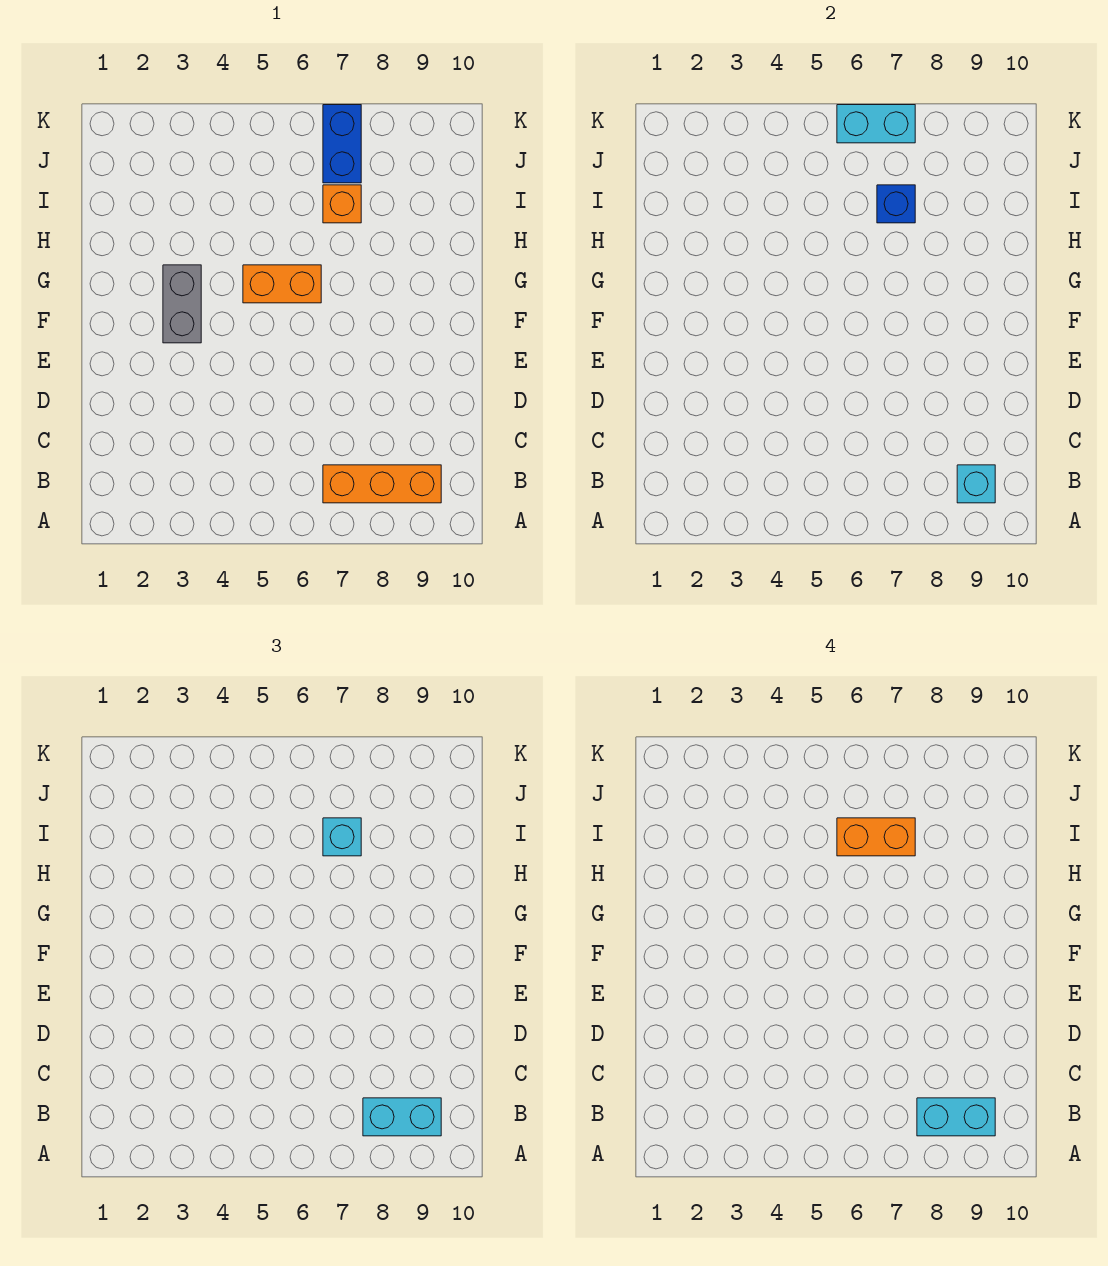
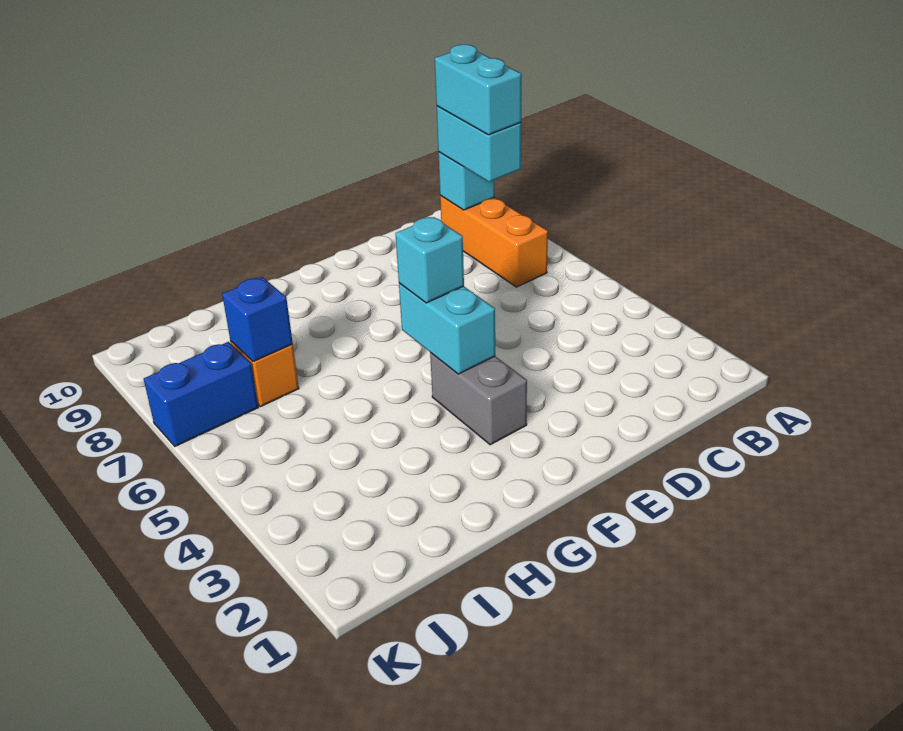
grey 1x2 brick [163,265,201,343] -> grey 1x2 brick turned to [430,353,527,445]
orange 1x2 brick [243,265,321,303] -> none
orange 1x2 brick [837,818,915,856] -> none
cyan 1x1 brick [323,818,361,856] -> cyan 1x1 brick moved to [395,217,464,303]
cyan 1x2 brick [837,105,915,143] -> cyan 1x2 brick moved to [399,283,495,374]

